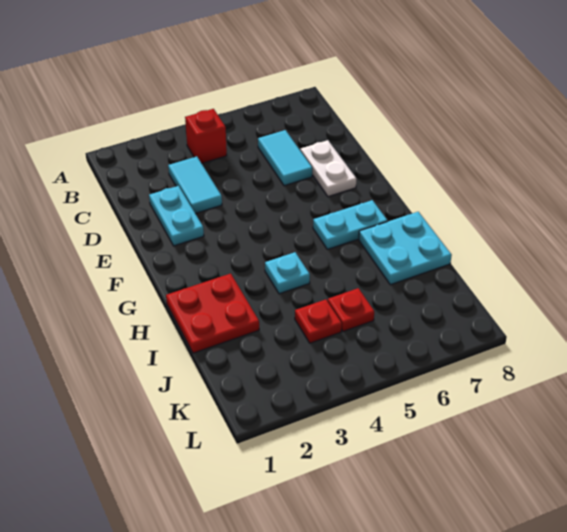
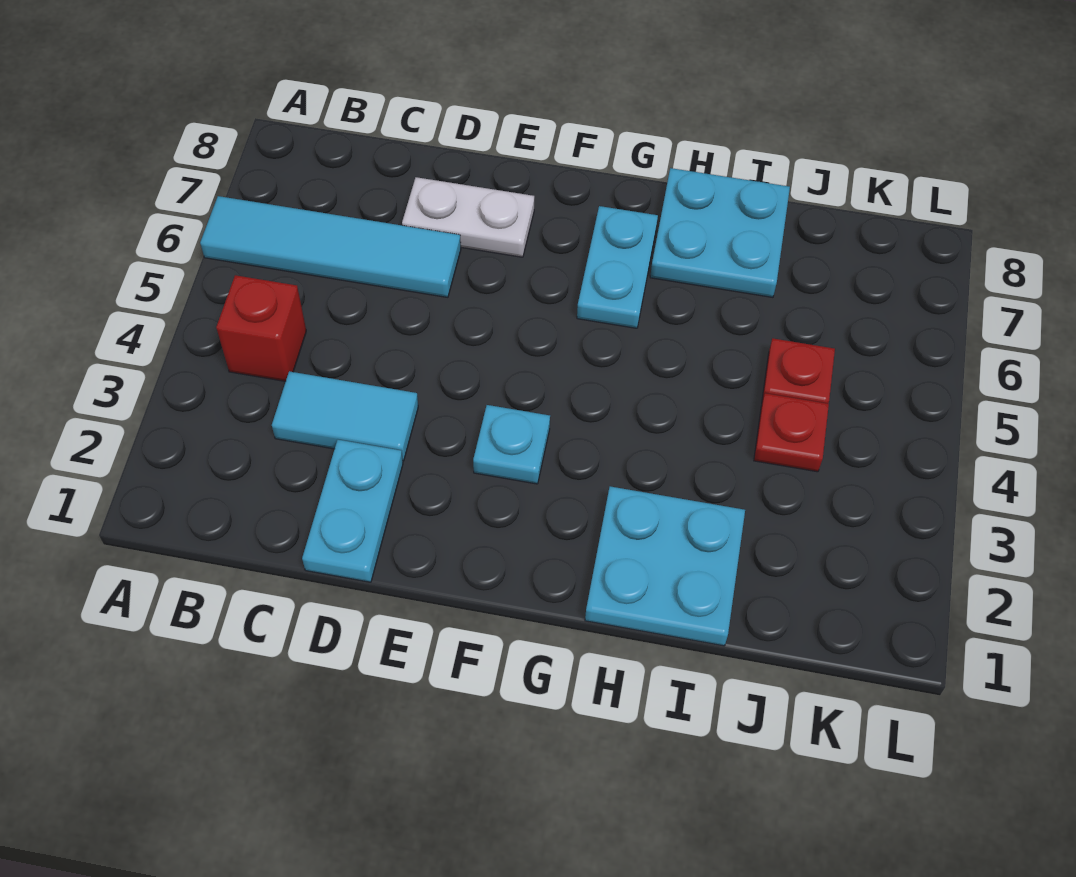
cyan 1x2 tile [258,130,312,186] -> cyan 1x4 tile [200,196,461,297]
cyan 1x2 plate [149,186,204,246] -> cyan 1x2 plate turned to [302,440,403,582]
red 2x2 plate [166,274,259,353] -> cyan 2x2 plate [585,486,745,646]
cyan 1x1 plate [265,252,310,294] -> cyan 1x1 plate moved to [473,405,550,484]

